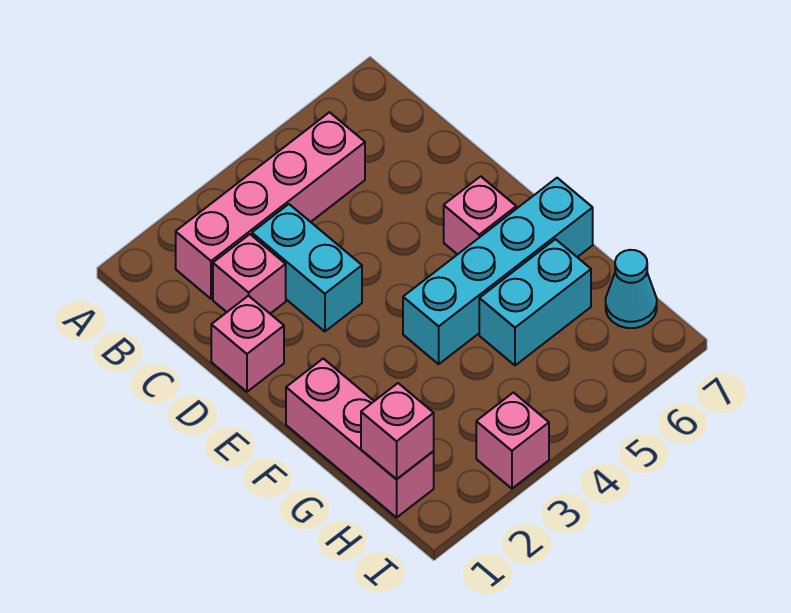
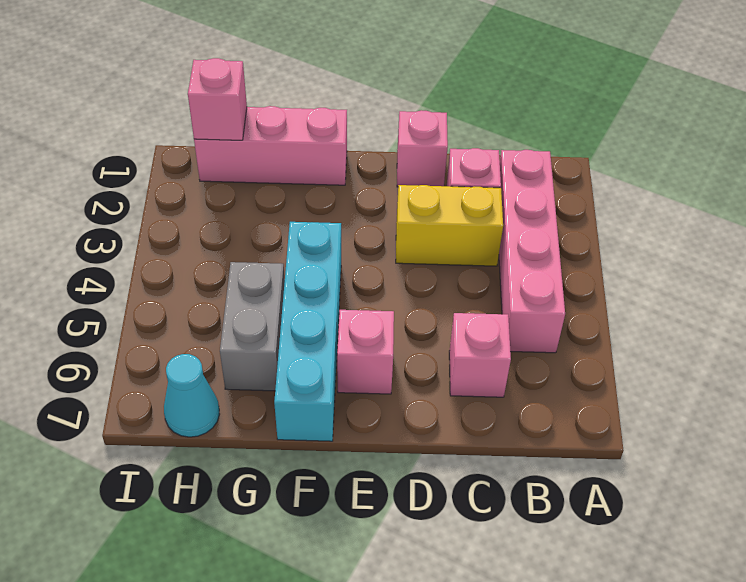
cyan 1x2 brick [252,204,362,332] -> yellow 1x2 brick [396,185,503,266]
cyan 1x2 brick [479,239,591,365] -> grey 1x2 brick [220,262,285,391]
pink 1x1 brick [476,393,549,489] -> pink 1x1 brick moved to [449,313,511,397]

